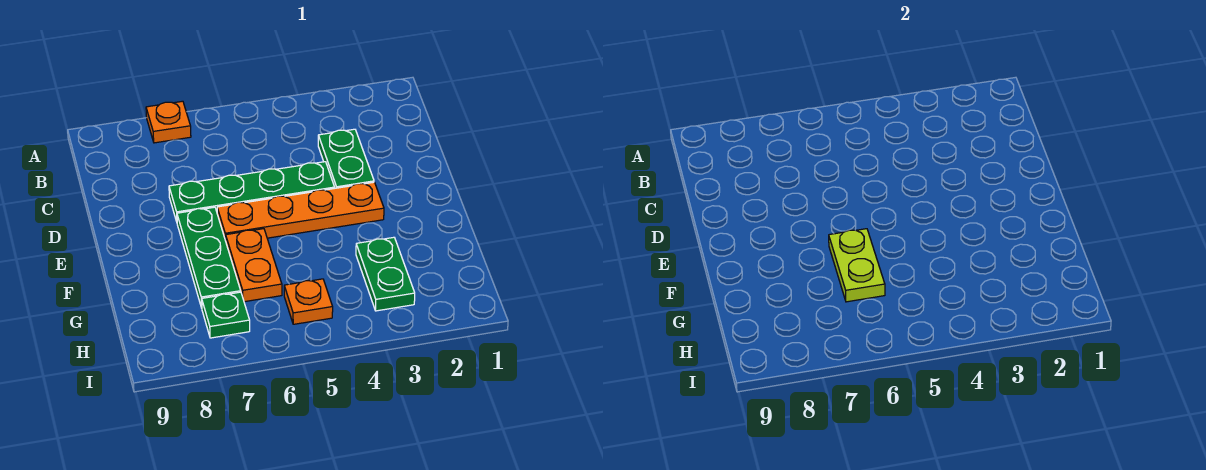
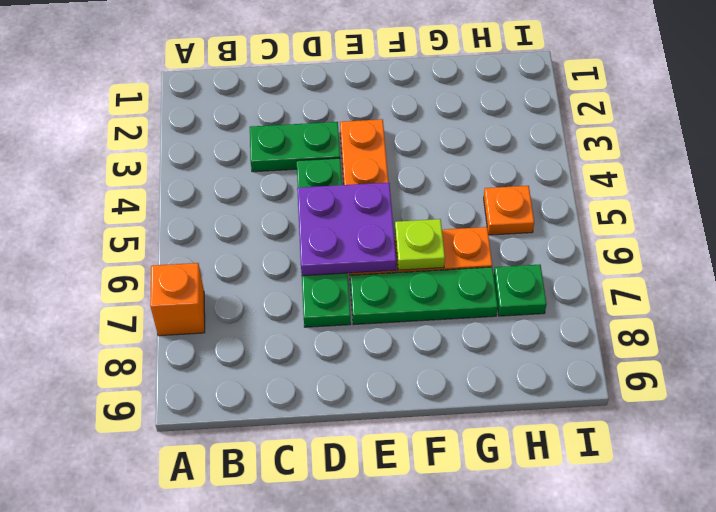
orange 1x1 plate [146,101,191,143] -> orange 1x1 brick [150,263,205,336]
none -> purple 2x2 plate [297,183,396,276]
lime 1x2 plate [829,229,885,302] -> lime 1x1 plate [395,219,445,270]
green 1x2 plate [356,237,415,311] -> none

